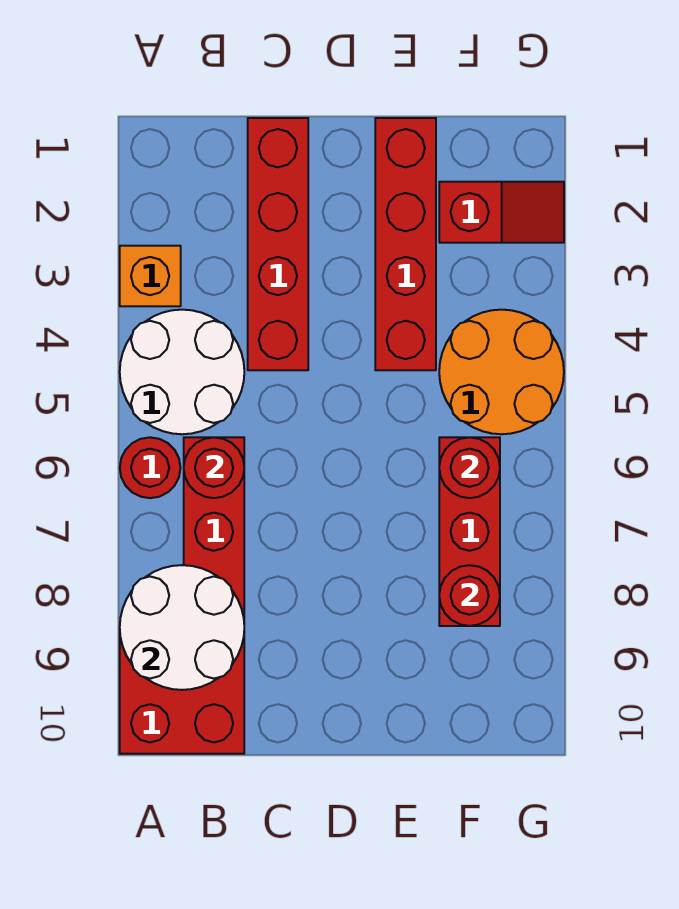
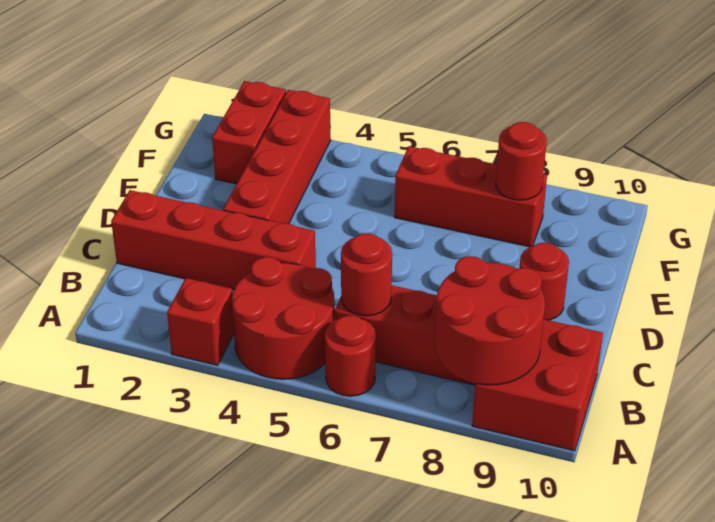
orange 1x1 brick [120,246,181,306] -> red 1x1 brick [167,278,234,365]
white 2x2 round brick [120,310,244,434] -> red 2x2 round brick [232,257,335,379]
white 2x2 round brick [120,565,244,690] -> red 2x2 round brick [435,256,545,385]
red 1x4 brick [375,118,436,370] -> red 1x4 brick turned to [223,90,331,224]
red 1x2 slope [439,182,564,243] -> red 1x2 brick [212,81,286,184]
orange 2x2 round brick [439,310,564,434] -> none
red 1x1 round brick [439,437,500,498] -> red 1x1 round brick moved to [519,243,569,320]

